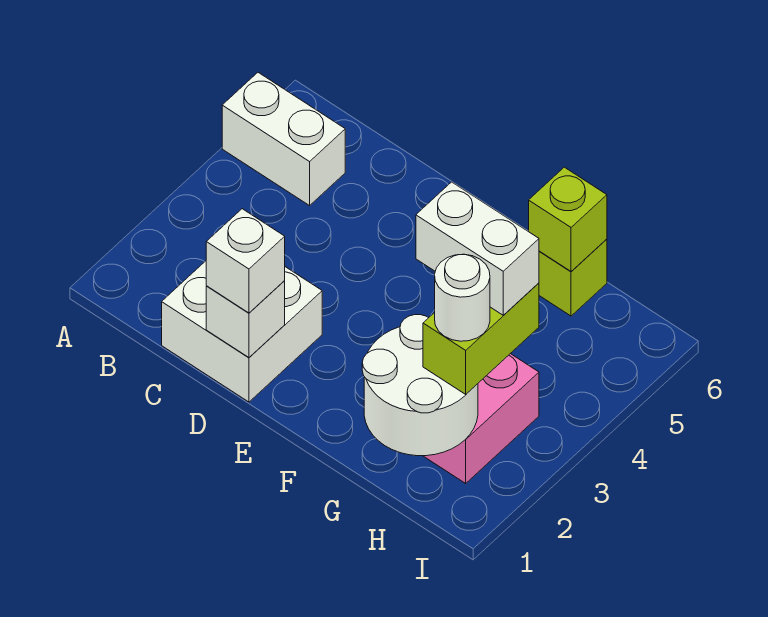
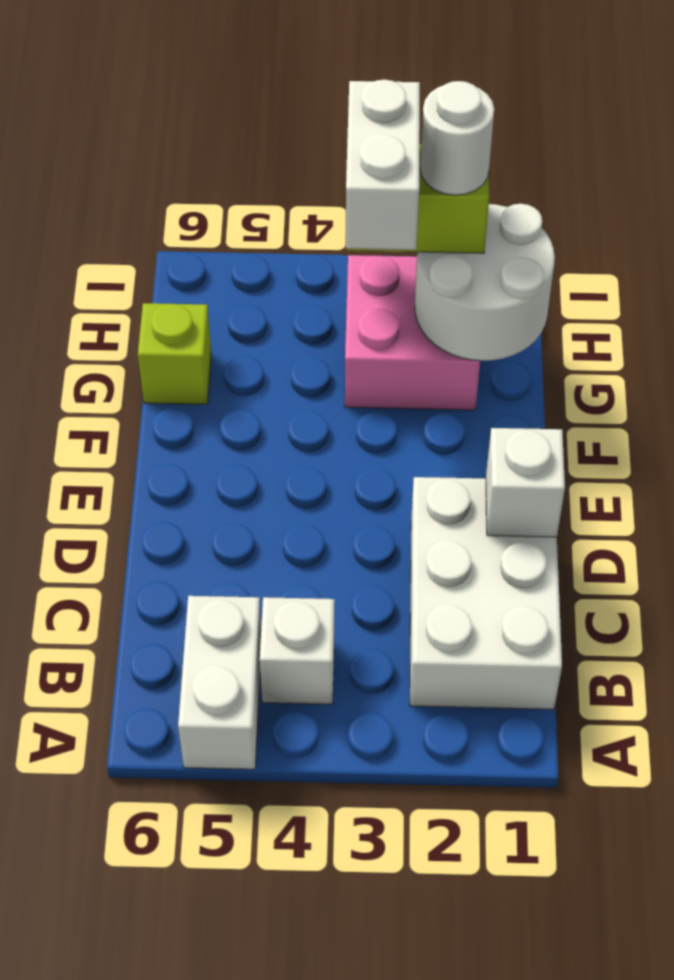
white 2x2 brick [162,261,322,402] -> white 2x3 brick [410,477,562,709]
white 1x1 brick [206,209,285,313] -> white 1x1 brick moved to [260,597,334,704]
lime 1x1 brick [529,167,607,271] -> none

